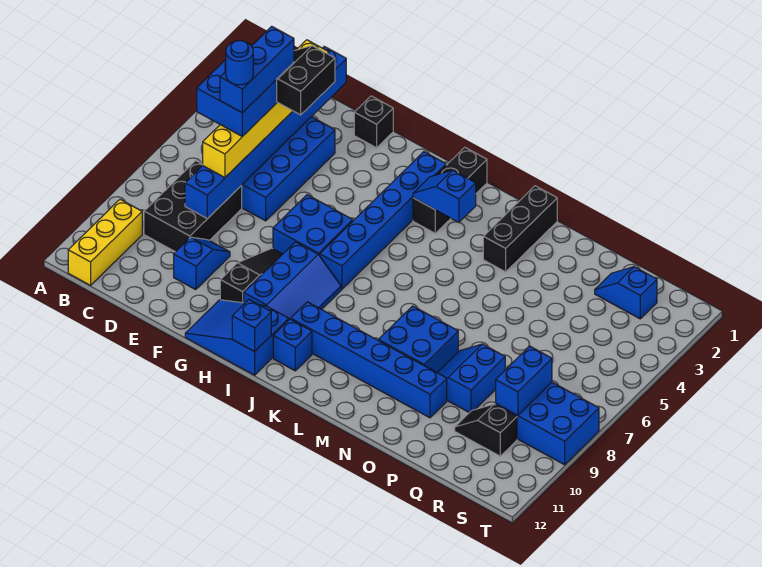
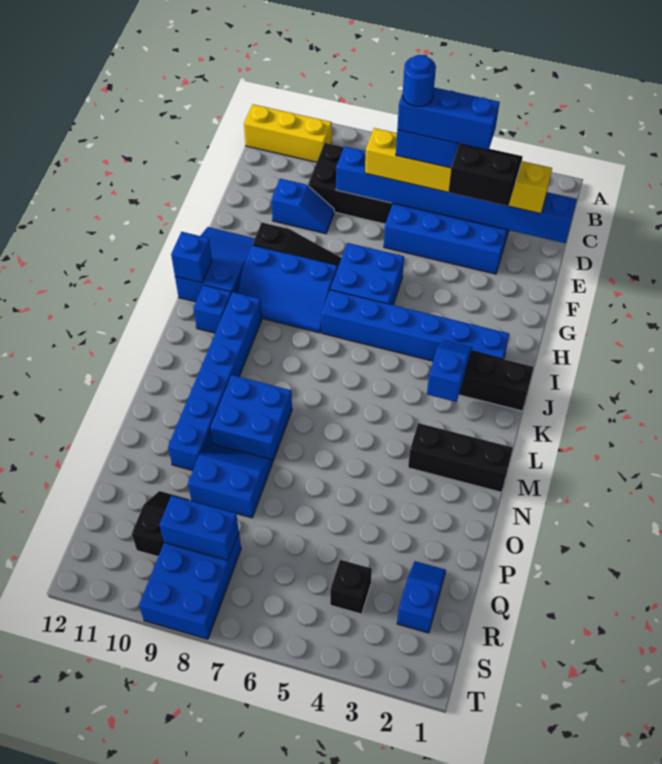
black 1x1 brick [354,96,393,148] -> black 1x1 brick moved to [330,560,372,614]

